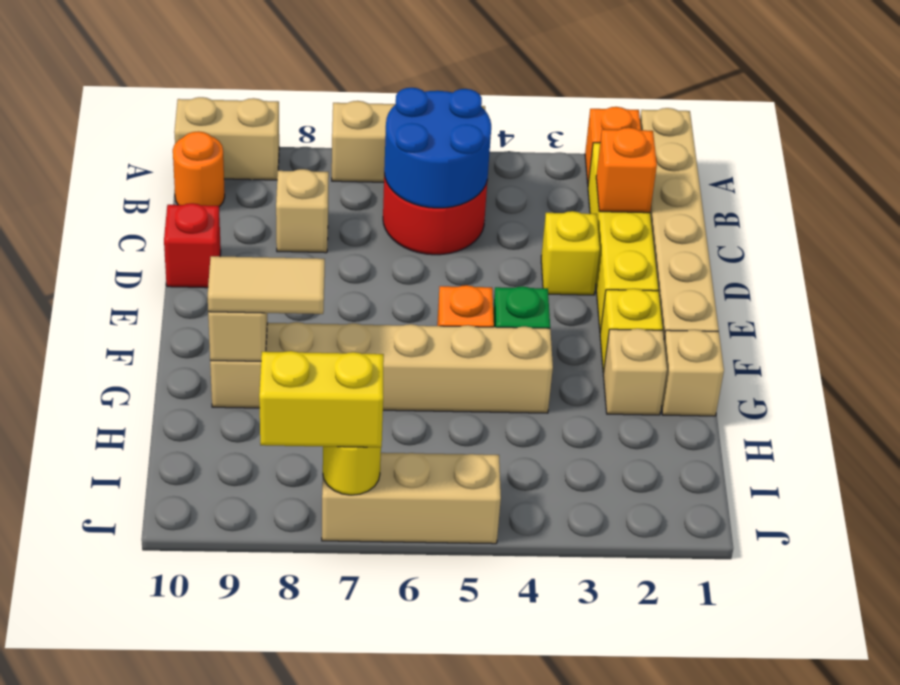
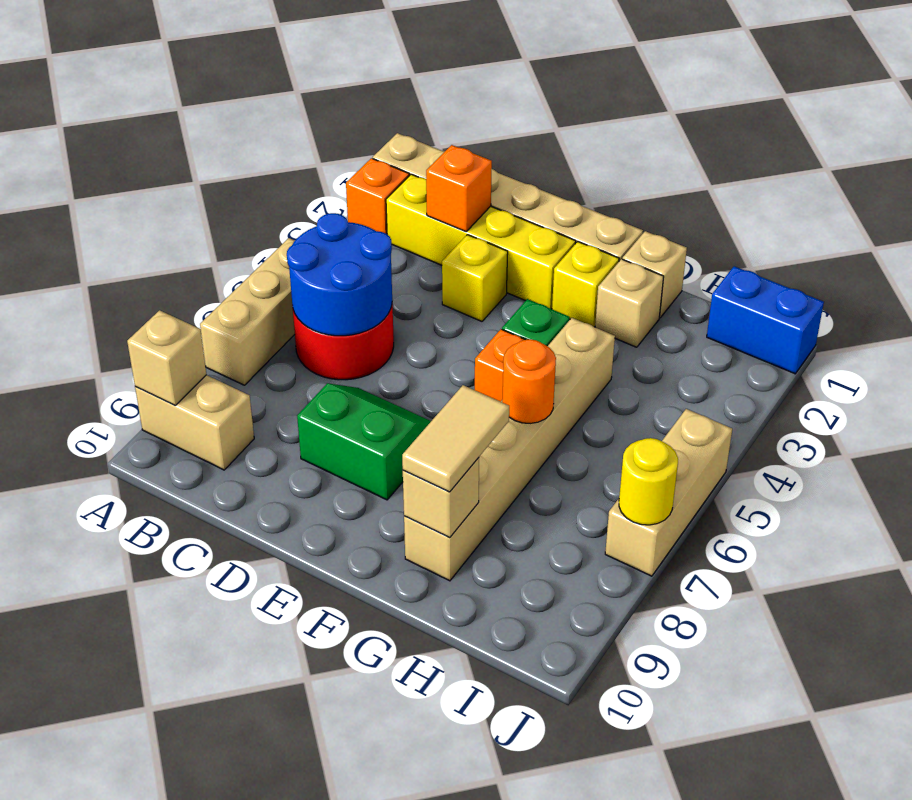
tan 1x2 brick [174,97,279,180] -> tan 1x2 brick turned to [135,375,254,470]
orange 1x1 round brick [173,131,225,207] -> orange 1x1 round brick moved to [502,339,556,423]
tan 1x1 brick [276,169,329,253] -> tan 1x1 brick moved to [127,310,207,405]
none -> green 2x2 slope [297,383,431,500]
red 1x1 brick [164,203,221,288] -> none
none -> blue 1x2 brick [707,266,824,374]
yellow 1x2 brick [259,351,384,447] -> none

